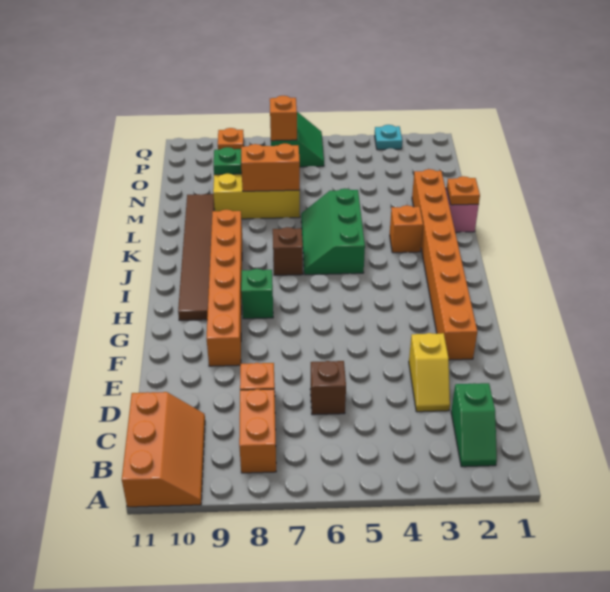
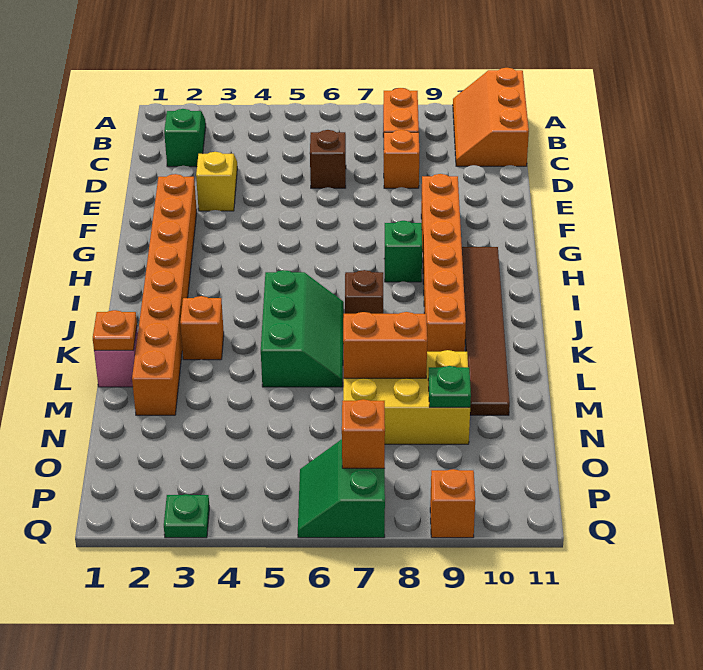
cyan 1x1 plate [375,125,402,150] -> green 1x1 plate [164,494,209,538]
orange 1x1 plate [218,128,244,150] -> orange 1x1 brick [430,469,475,538]

